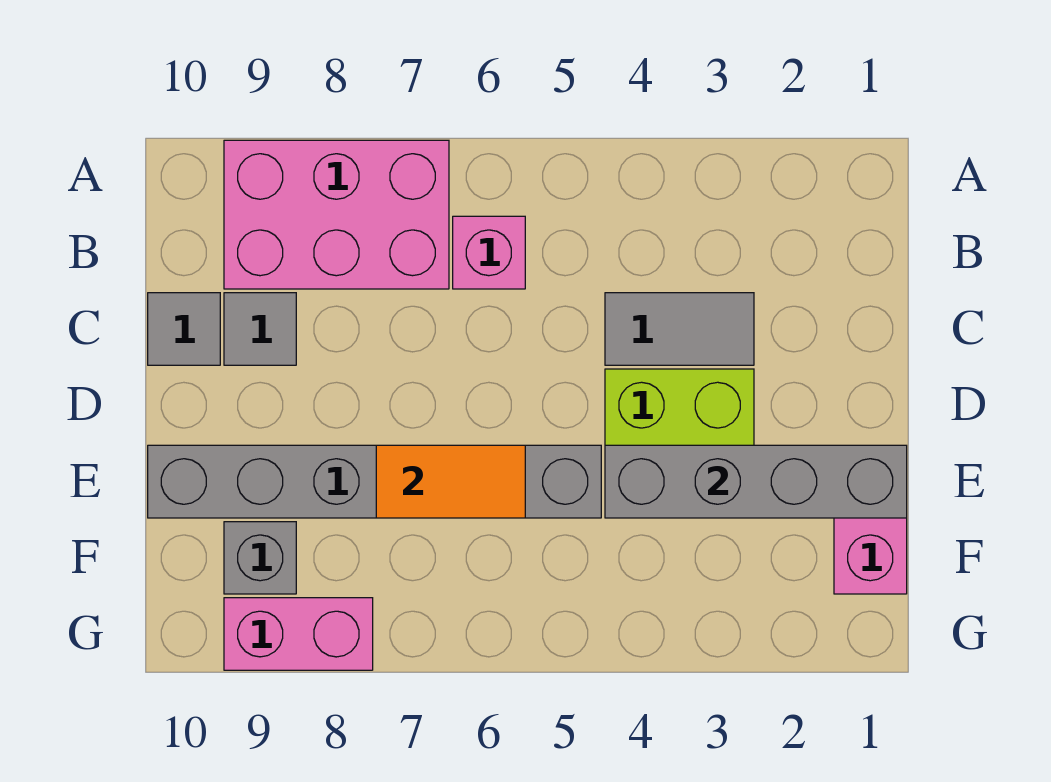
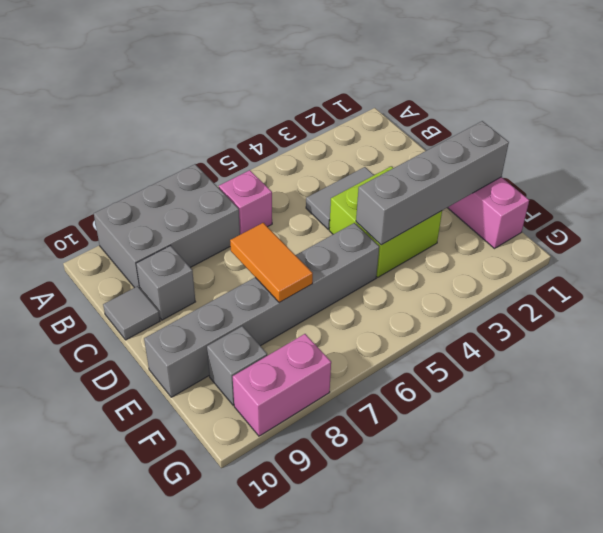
pink 2x3 brick [224,140,449,289] -> grey 2x3 brick [94,164,240,288]
grey 1x1 tile [224,293,296,365] -> grey 1x1 brick [136,246,195,320]
orange 1x2 tile [376,445,525,518] -> orange 1x2 tile turned to [230,223,313,303]

